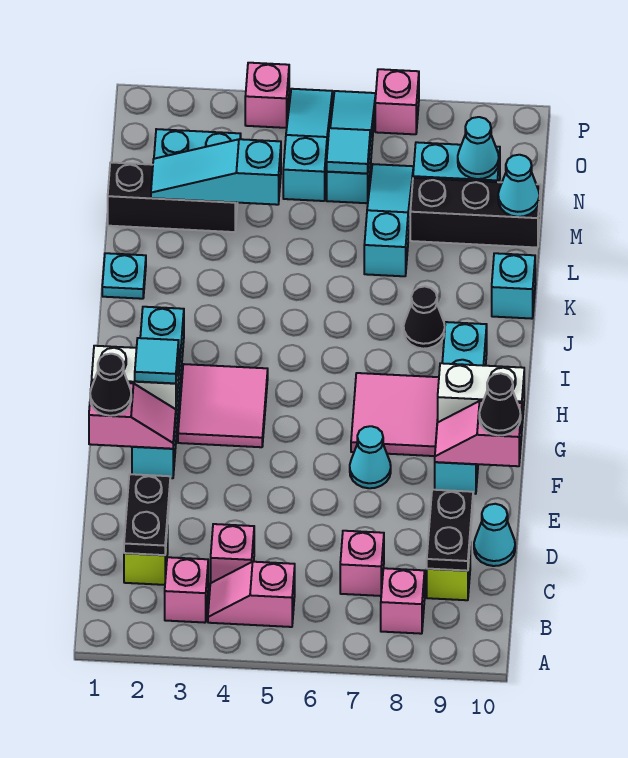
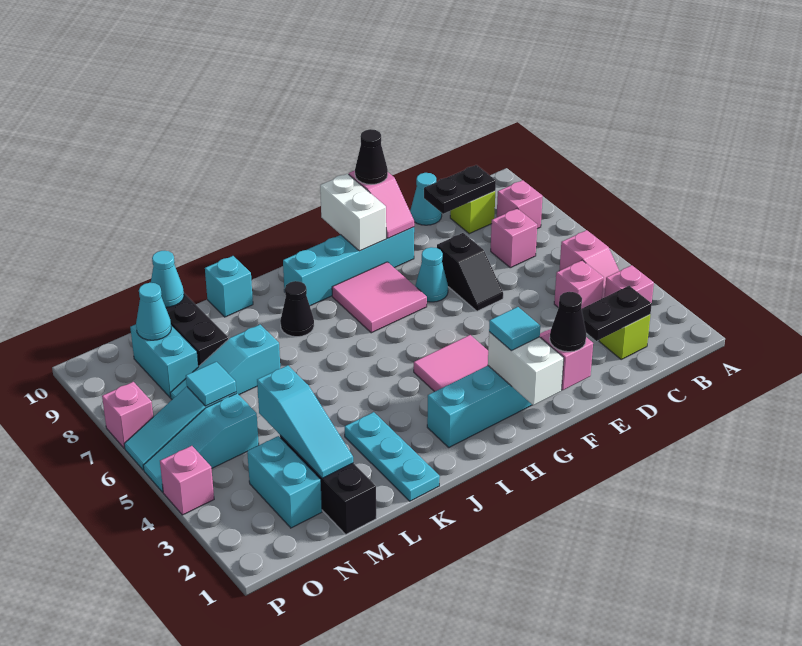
none -> black 1x2 slope [437,233,503,311]
cyan 1x1 plate [102,253,146,299] -> cyan 1x3 plate [345,412,440,501]

